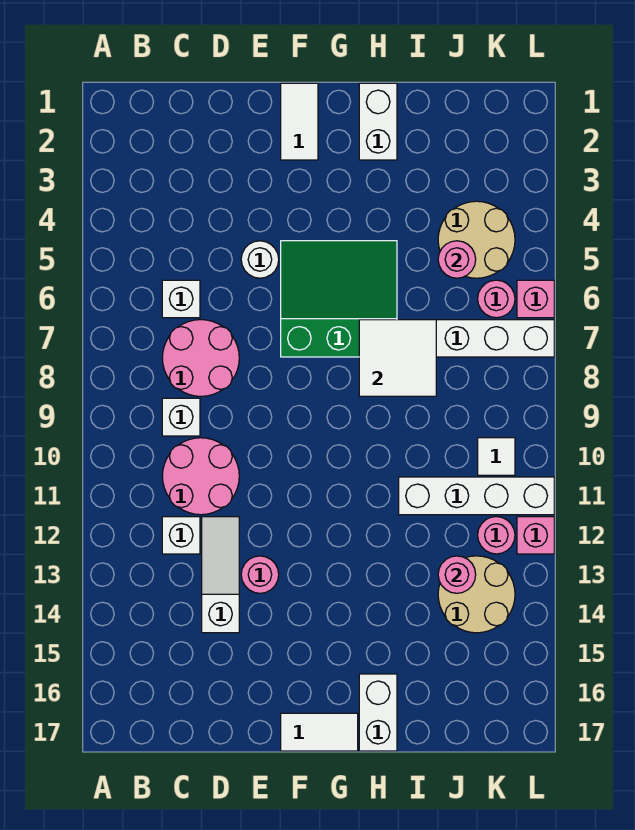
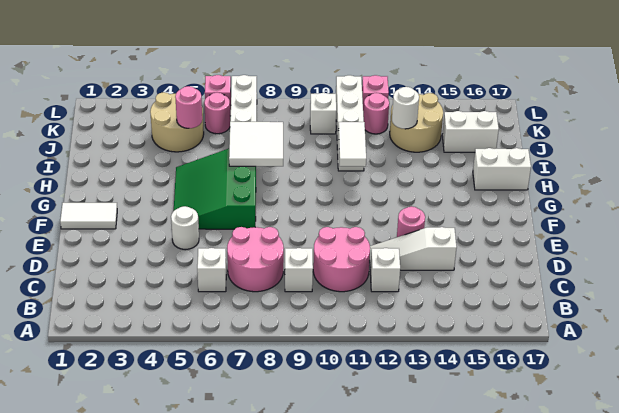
white 1x2 tile [281,713,358,751] -> white 1x2 tile moved to [338,122,366,167]
white 1x2 brick [359,83,397,160] -> white 1x2 brick moved to [442,111,499,152]
pink 1x1 round brick [438,556,476,593] -> white 1x1 round brick [392,87,419,129]
white 1x1 tile [478,438,515,475] -> white 1x1 brick [310,93,336,134]

